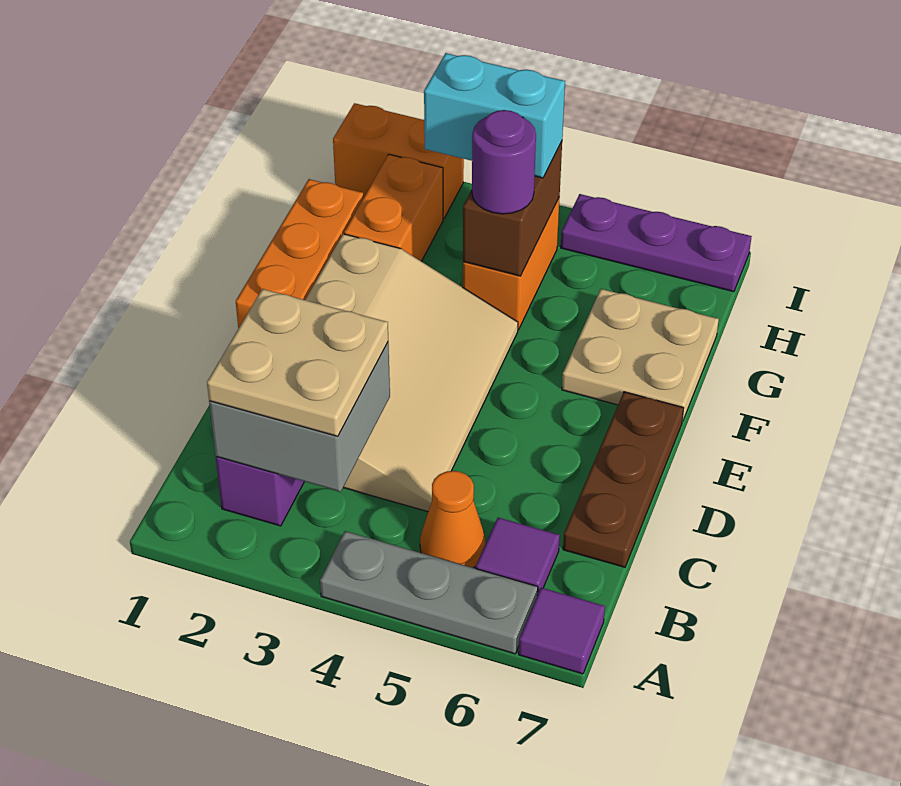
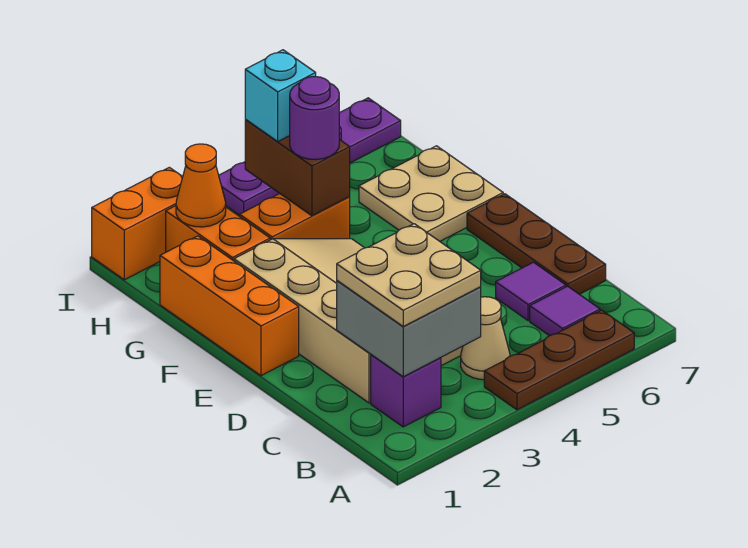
grey 1x3 plate [320,531,538,654] -> brown 1x3 plate [484,310,634,410]
purple 1x1 tile [519,588,605,674] -> purple 1x1 tile moved to [496,262,566,321]
none -> tan 1x1 cone [461,297,510,380]
orange 1x1 cone [420,471,485,568] -> orange 1x1 cone moved to [176,144,226,227]
orange 1x2 brick [463,197,560,330] -> orange 1x2 brick turned to [240,193,350,240]
cyan 1x2 brick [424,53,565,178] -> cyan 1x1 brick [245,50,316,141]
purple 1x3 plate [561,194,752,292] -> purple 1x4 plate [219,98,401,215]

